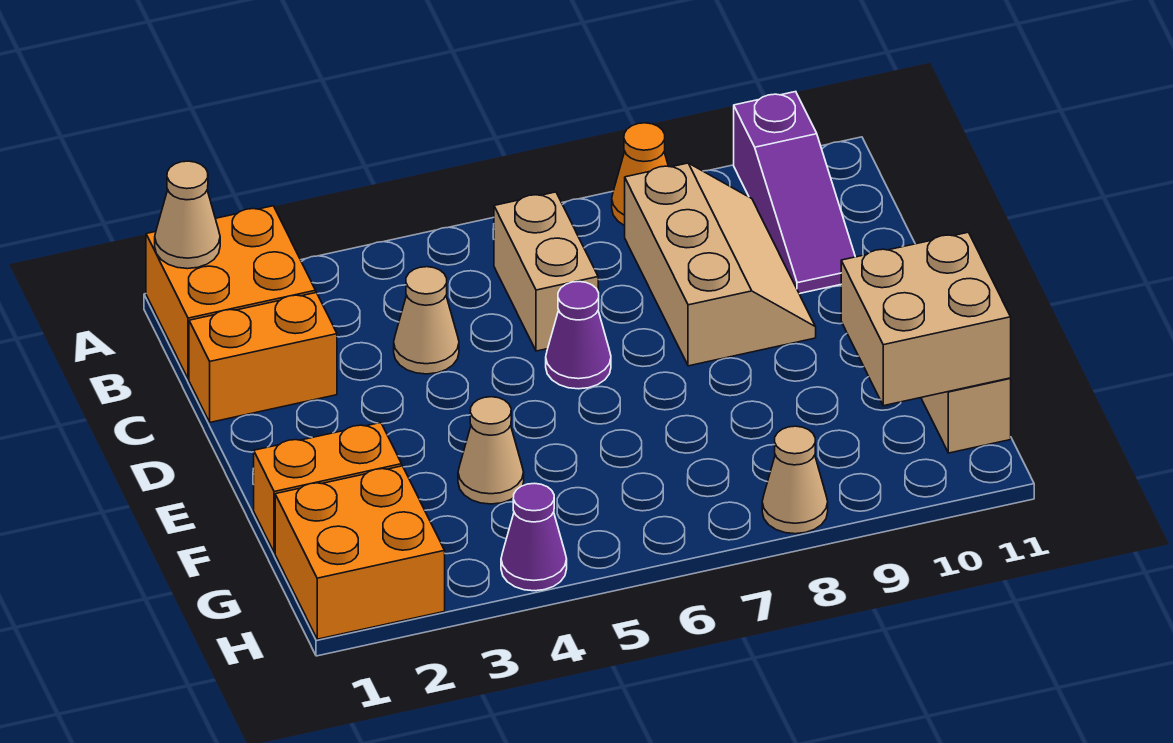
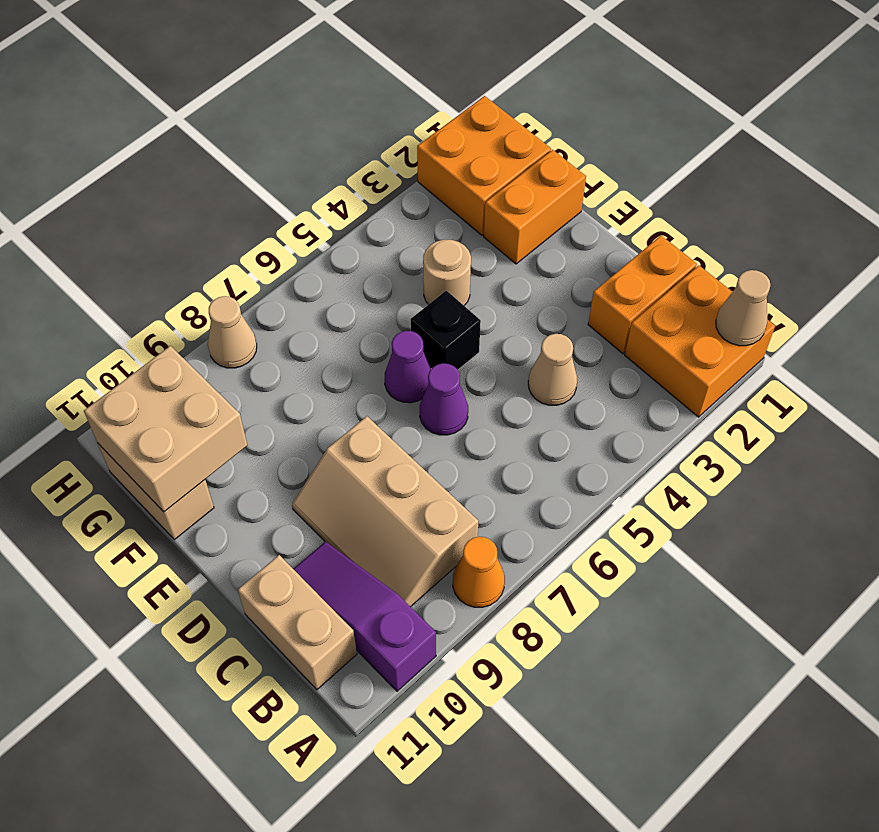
tan 1x2 brick [494,192,598,351] -> tan 1x2 brick moved to [238,555,357,690]
none -> black 1x1 brick [411,291,481,370]
tan 1x1 cone [458,397,524,504] -> tan 1x1 round brick [423,240,471,305]
purple 1x1 cone [501,483,567,591] -> purple 1x1 cone moved to [384,331,431,403]

